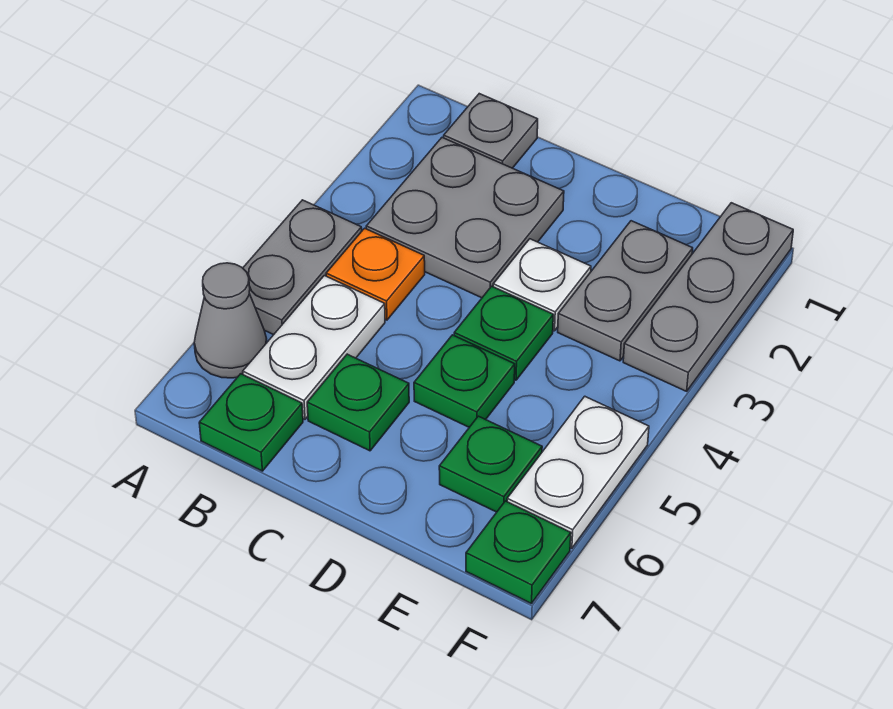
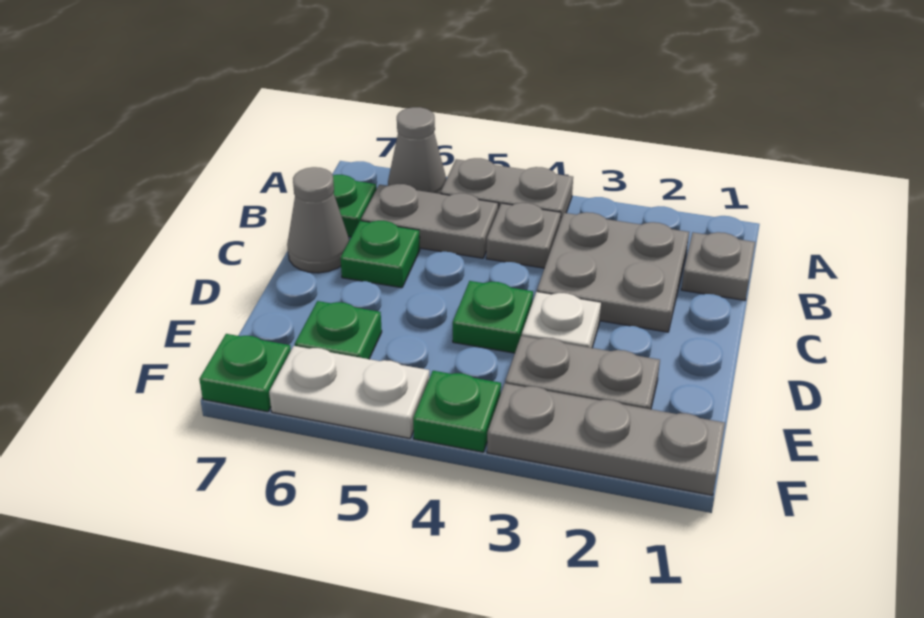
orange 1x1 plate [326,228,425,320] -> grey 1x1 plate [486,203,561,268]
white 1x2 plate [243,276,385,419] -> grey 1x2 plate [361,184,498,258]
none -> grey 1x1 cone [287,167,349,273]
green 1x1 plate [414,335,515,427] -> green 1x1 plate moved to [413,371,501,452]

